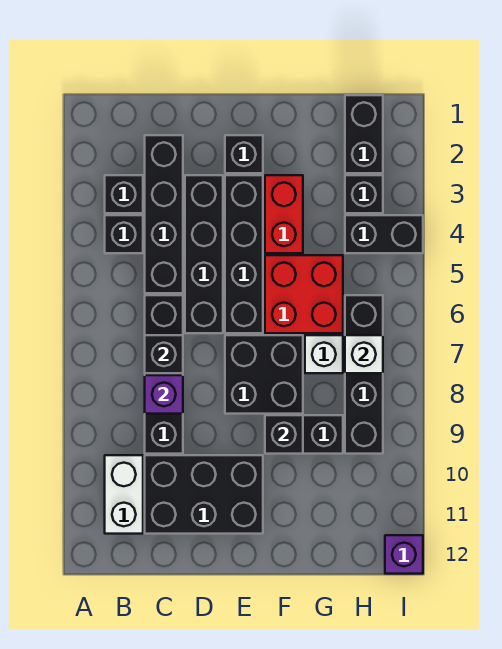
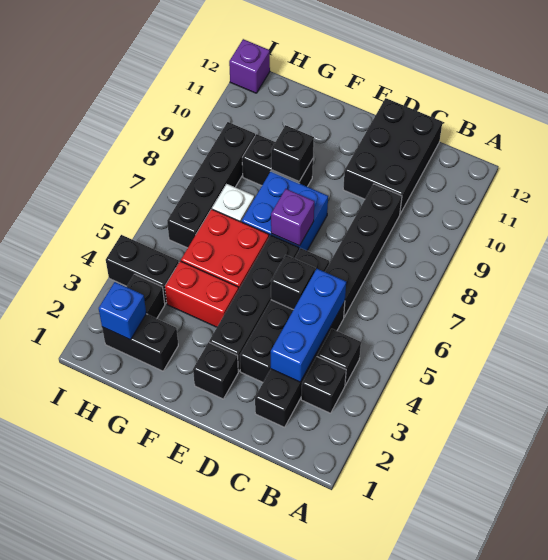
white 1x2 brick [105,455,143,534] -> none
none -> blue 1x3 brick [271,269,346,382]
black 1x1 brick [145,335,183,373] -> black 1x1 brick moved to [271,255,315,310]
purple 1x1 brick [145,375,183,414] -> purple 1x1 brick moved to [271,189,314,246]
black 2x3 brick [145,455,263,534] -> black 2x3 brick turned to [343,98,442,214]
black 2x2 brick [225,335,303,414] -> blue 2x2 brick [242,171,328,251]
red 1x2 brick [265,175,303,253] -> red 1x2 brick turned to [165,261,239,327]
black 1x2 brick [345,95,383,173] -> black 1x2 brick turned to [102,314,178,371]
none -> blue 1x1 brick [99,282,146,340]
white 1x1 brick [345,335,383,373] -> none

